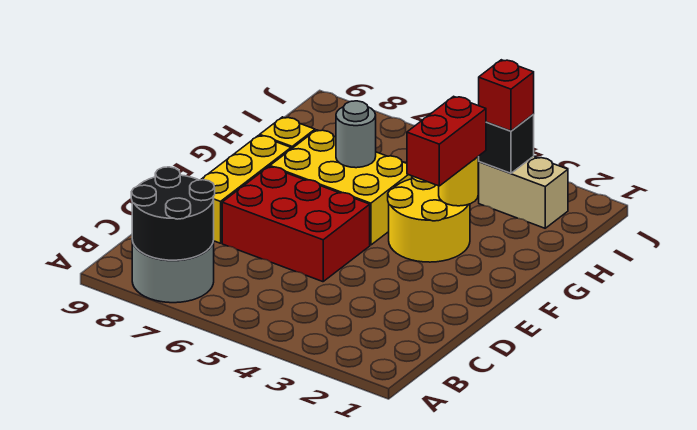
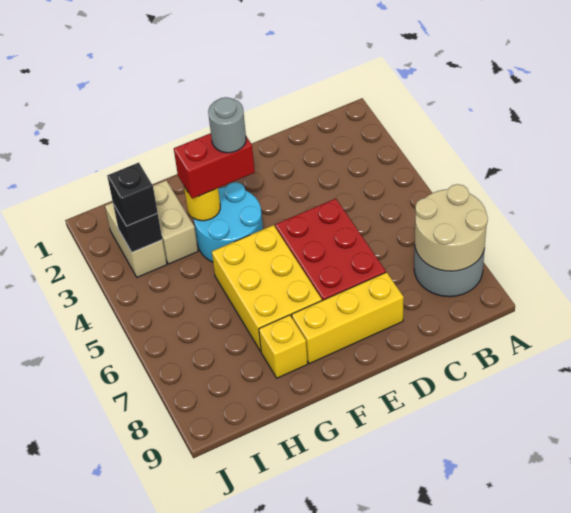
black 2x2 round brick [131,167,215,260] -> tan 2x2 round brick [415,184,488,271]
yellow 2x2 round brick [388,176,470,262] -> cyan 2x2 round brick [193,182,263,262]
grey 1x1 round brick [336,101,376,168] -> grey 1x1 round brick moved to [208,97,246,153]
none -> tan 1x2 brick [153,180,198,264]
red 1x1 brick [479,60,534,131] -> black 1x1 brick [107,163,158,226]

